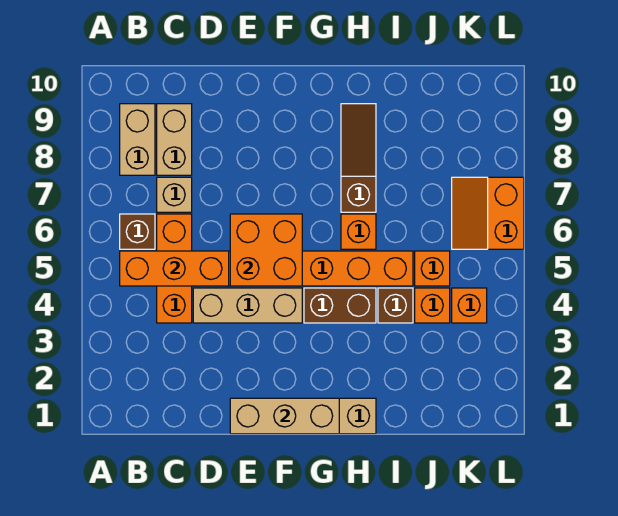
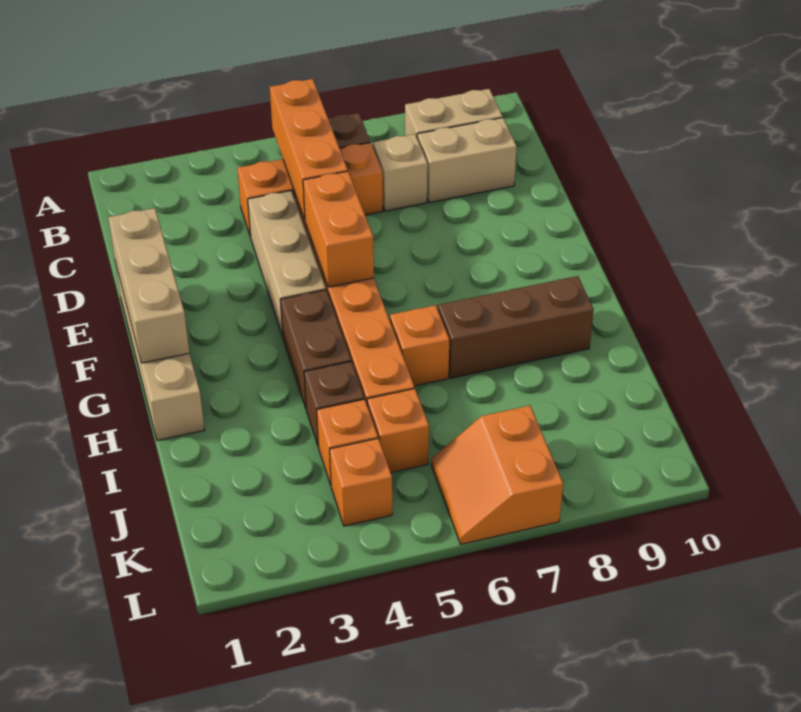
orange 2x2 brick [230,214,302,286] -> orange 1x2 brick [303,171,374,287]
brown 1x3 slope [341,104,376,212] -> brown 1x3 brick [438,276,594,378]
orange 2x2 slope [452,177,524,249] -> orange 2x2 slope turned to [431,406,563,544]

